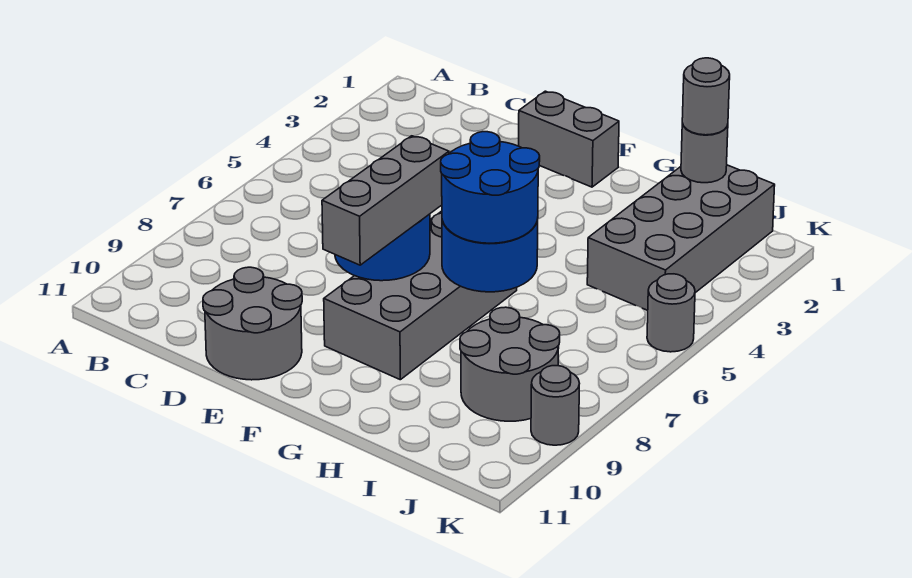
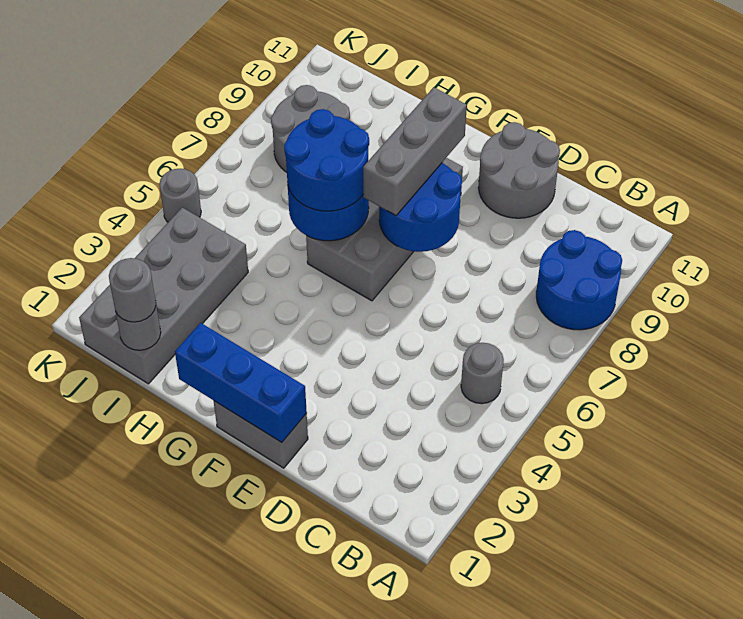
none -> blue 2x2 round brick [536,230,622,330]
none -> blue 1x3 brick [175,323,307,443]
grey 1x1 round brick [531,365,579,445] -> grey 1x1 round brick moved to [461,343,504,404]

